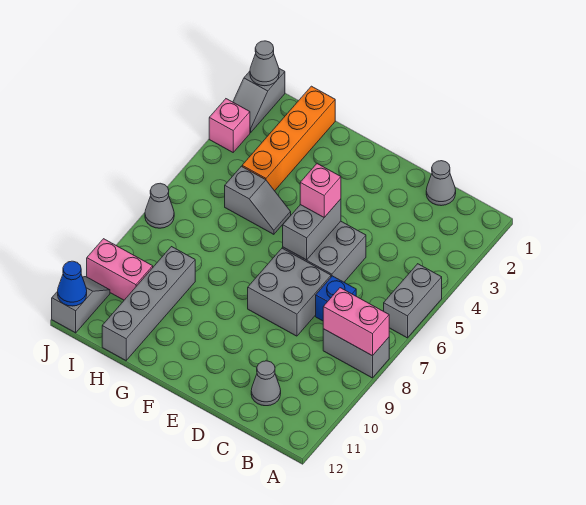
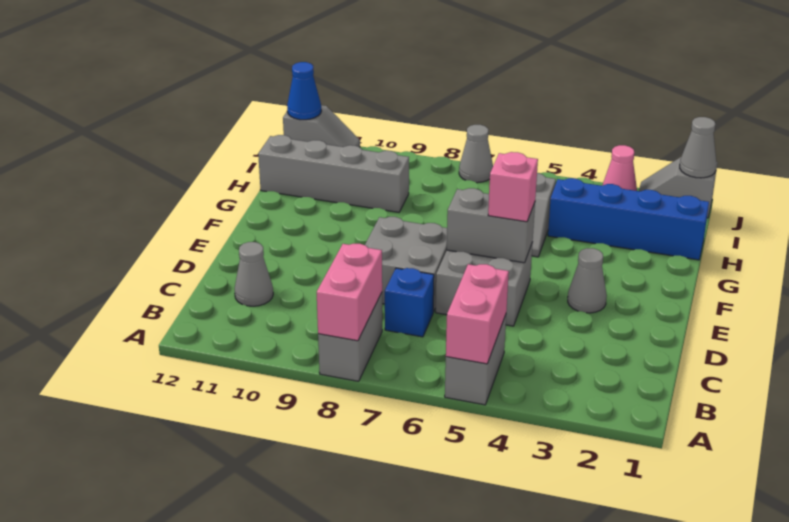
grey 1x2 brick [384,264,442,338] -> grey 1x2 brick turned to [445,315,506,405]
grey 1x1 cone [426,161,456,206] -> grey 1x1 cone moved to [568,248,607,313]
orange 1x4 brick [242,86,335,191] -> blue 1x4 brick [548,178,709,260]
pink 1x2 brick [87,239,153,300] -> pink 1x2 brick moved to [446,264,509,364]
pink 1x1 brick [209,99,250,152] -> pink 1x1 cone [603,145,637,191]

